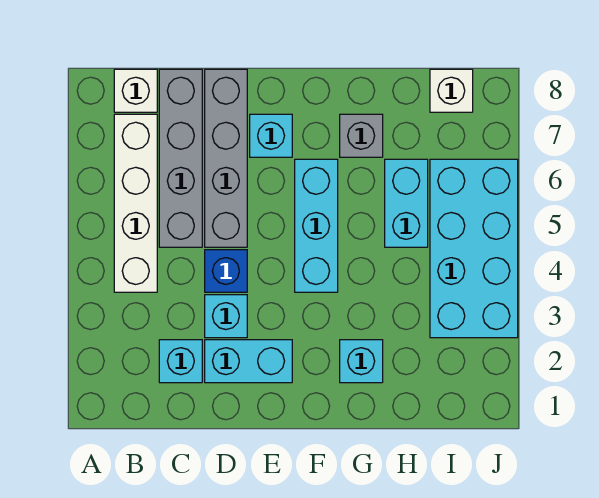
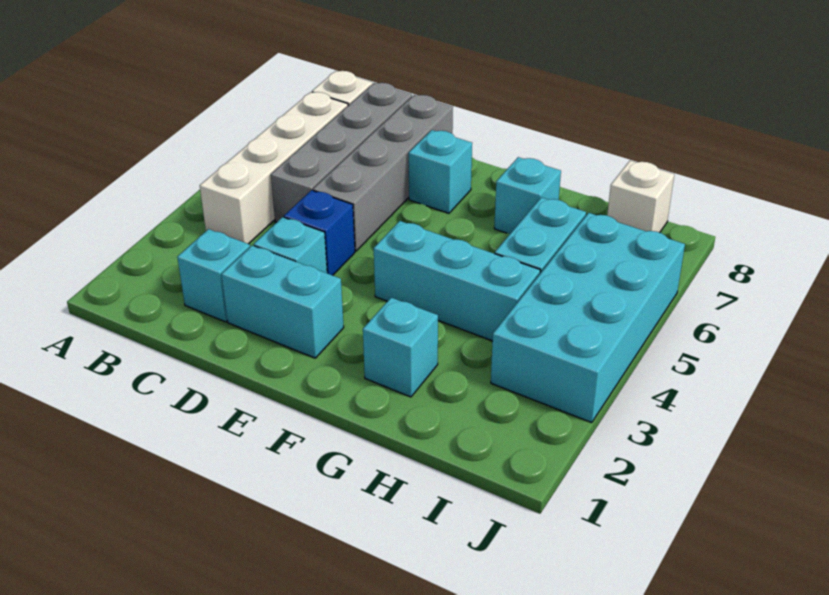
cyan 1x3 brick [295,159,338,292] -> cyan 1x3 brick turned to [374,221,540,341]
grey 1x1 brick [340,114,383,157] -> cyan 1x1 brick [494,157,561,234]

